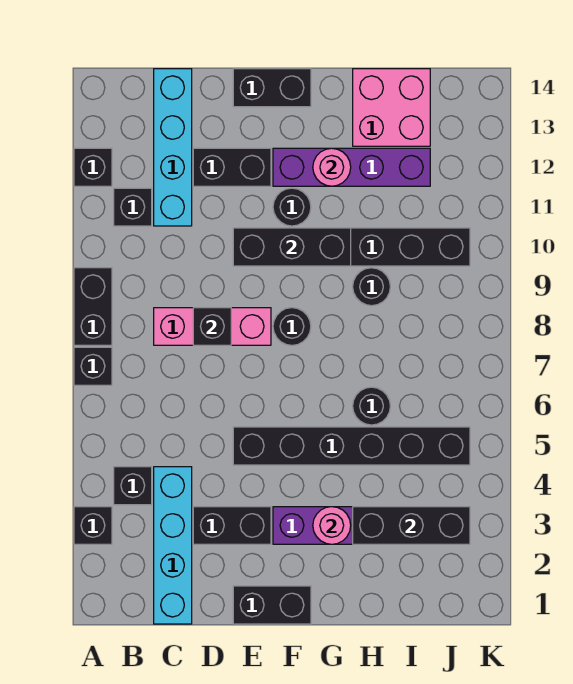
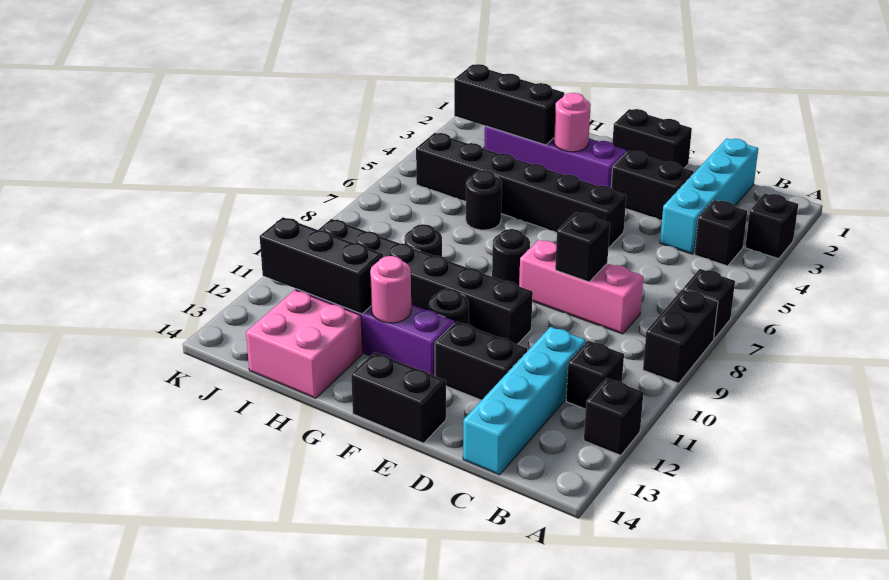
black 1x3 brick [233,228,351,266] -> black 1x3 brick moved to [260,217,383,314]

